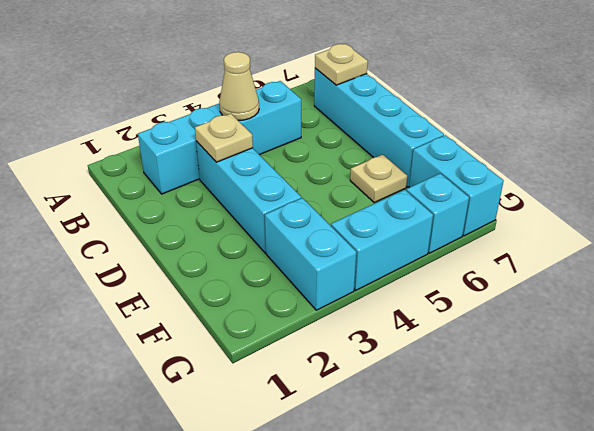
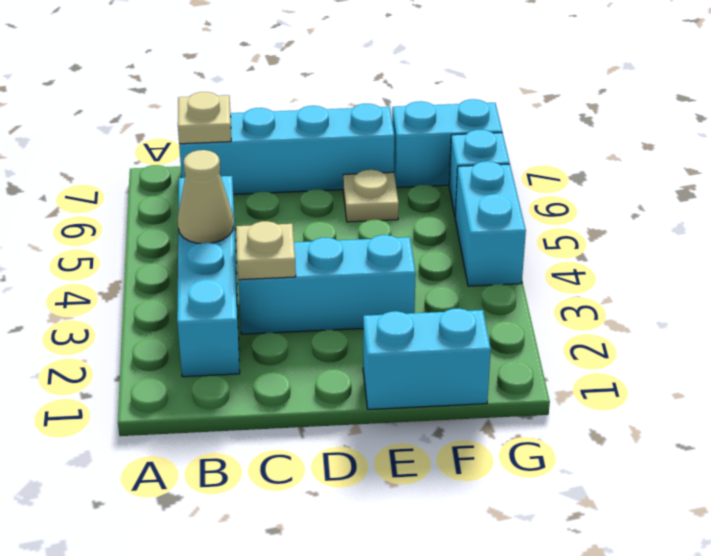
cyan 1x2 brick [265,198,356,310] -> cyan 1x2 brick moved to [363,308,491,409]

